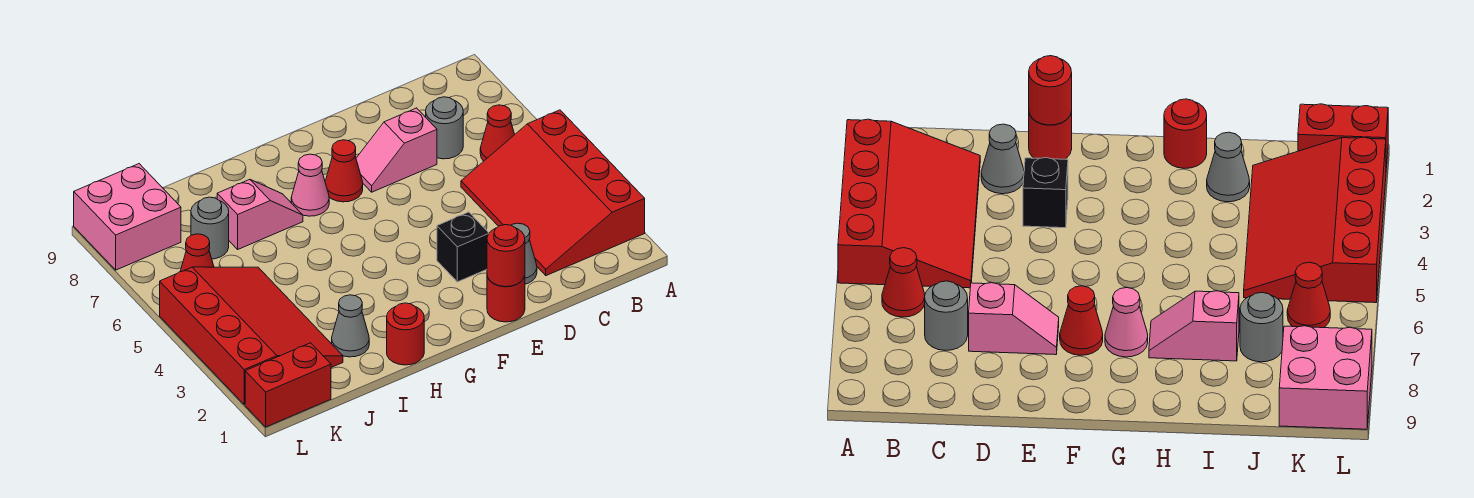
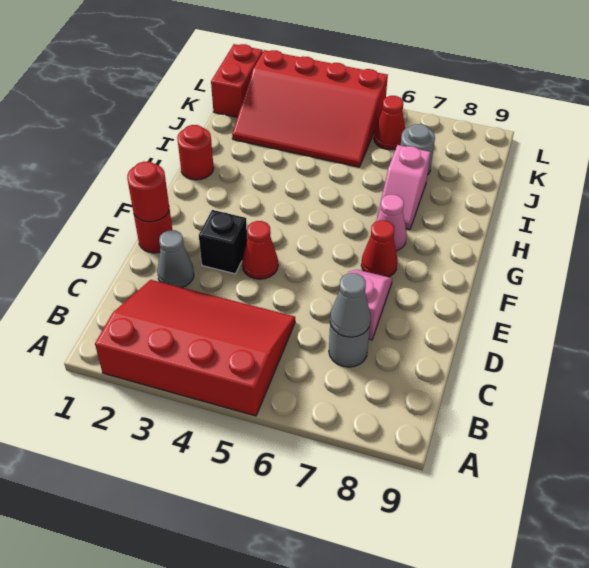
red 1x1 cone [480,105,515,161] -> red 1x1 cone moved to [242,221,278,279]
grey 1x1 cone [332,295,369,357] -> grey 1x1 cone moved to [330,273,371,337]
pink 2x2 brick [74,164,181,270] -> none

